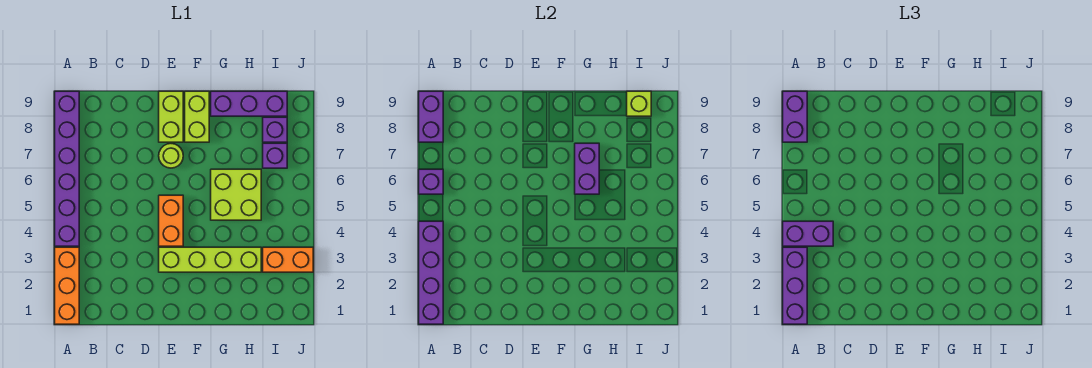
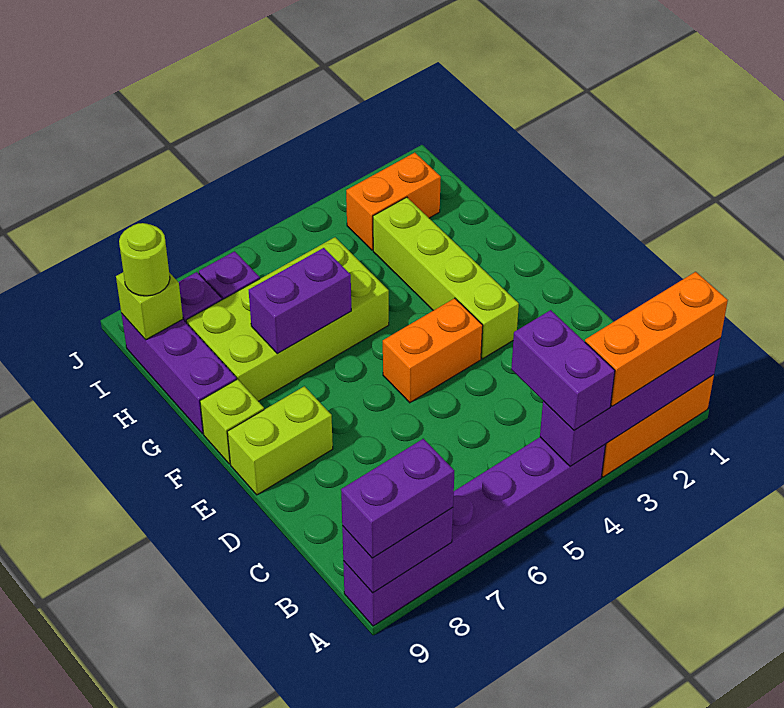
purple 1x3 brick [783,247,807,324] -> orange 1x3 brick [585,272,728,406]
purple 1x1 brick [419,169,443,194] -> none
lime 1x1 round brick [159,144,183,168] -> lime 1x1 round brick moved to [119,223,170,296]
lime 1x2 brick [185,91,209,142] -> lime 1x1 brick [200,379,264,464]
lime 2x2 brick [211,169,261,220] -> lime 2x4 brick [186,237,389,401]
orange 1x2 brick [263,247,313,272] -> orange 1x2 brick turned to [346,153,441,250]

